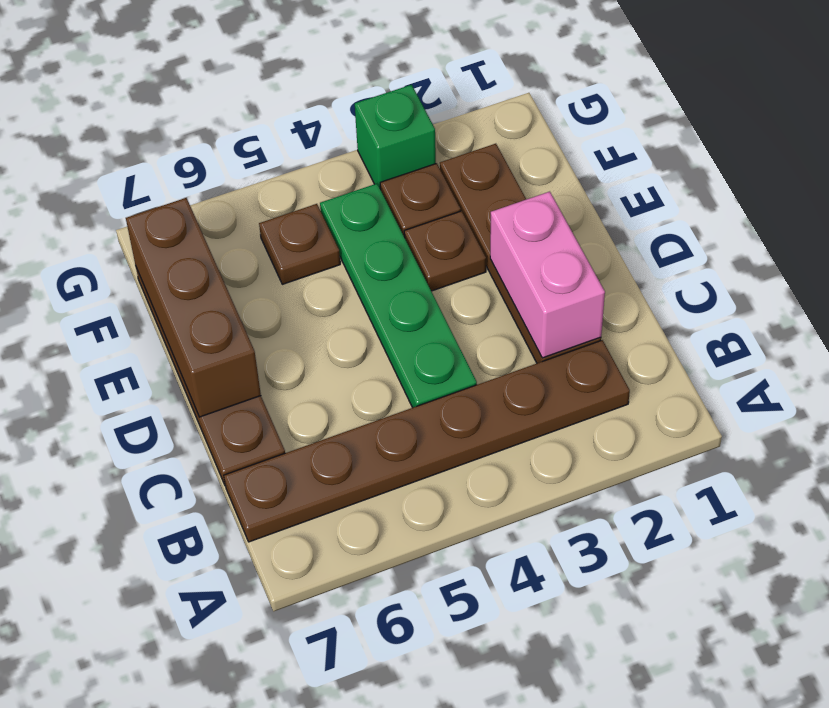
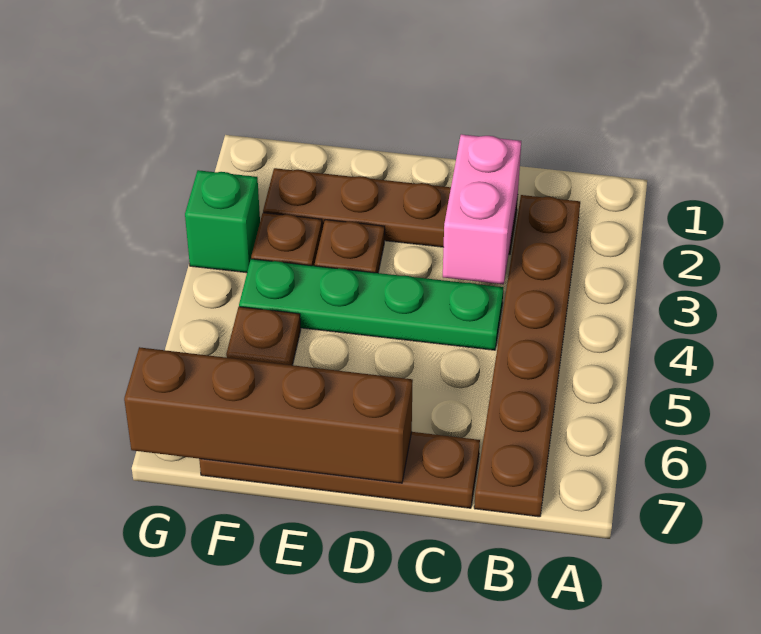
pink 1x2 brick [490,192,605,358] -> pink 1x2 brick turned to [443,134,521,284]
brown 1x3 brick [126,198,261,417] -> brown 1x4 brick [124,347,413,483]

